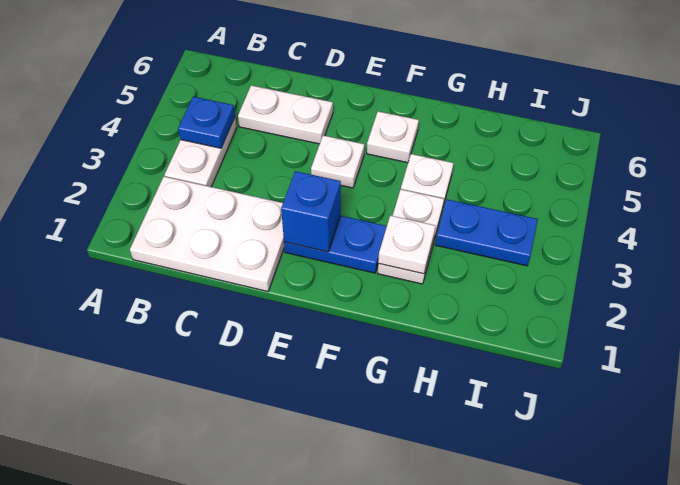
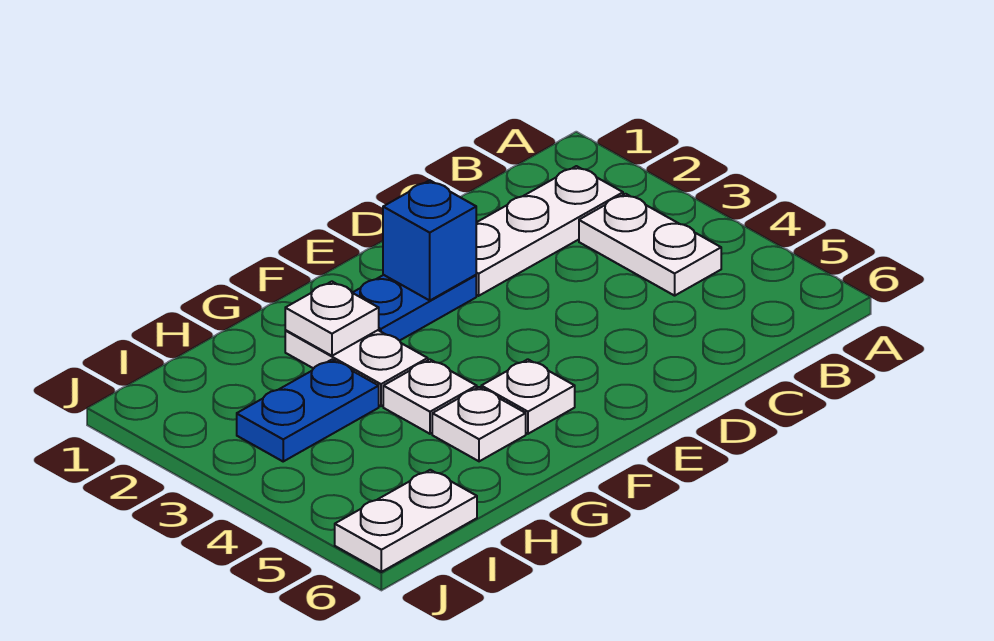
white 2x3 plate [130,177,284,291] -> white 1x3 plate [476,166,623,296]
blue 1x1 plate [178,97,235,148] -> none
white 1x2 plate [238,85,333,144] -> white 1x2 plate moved to [335,470,477,572]
white 1x1 plate [311,135,364,188] -> white 1x1 plate moved to [432,387,526,461]

